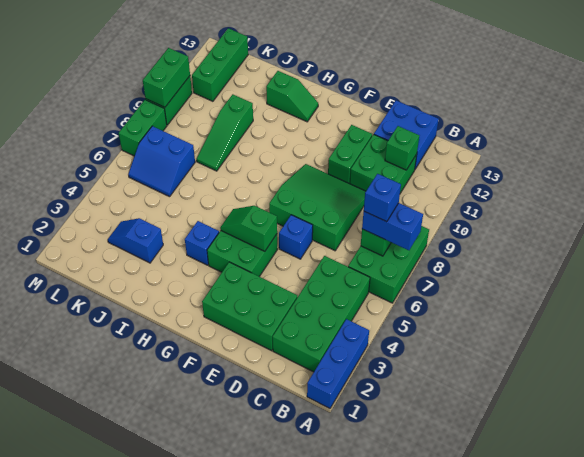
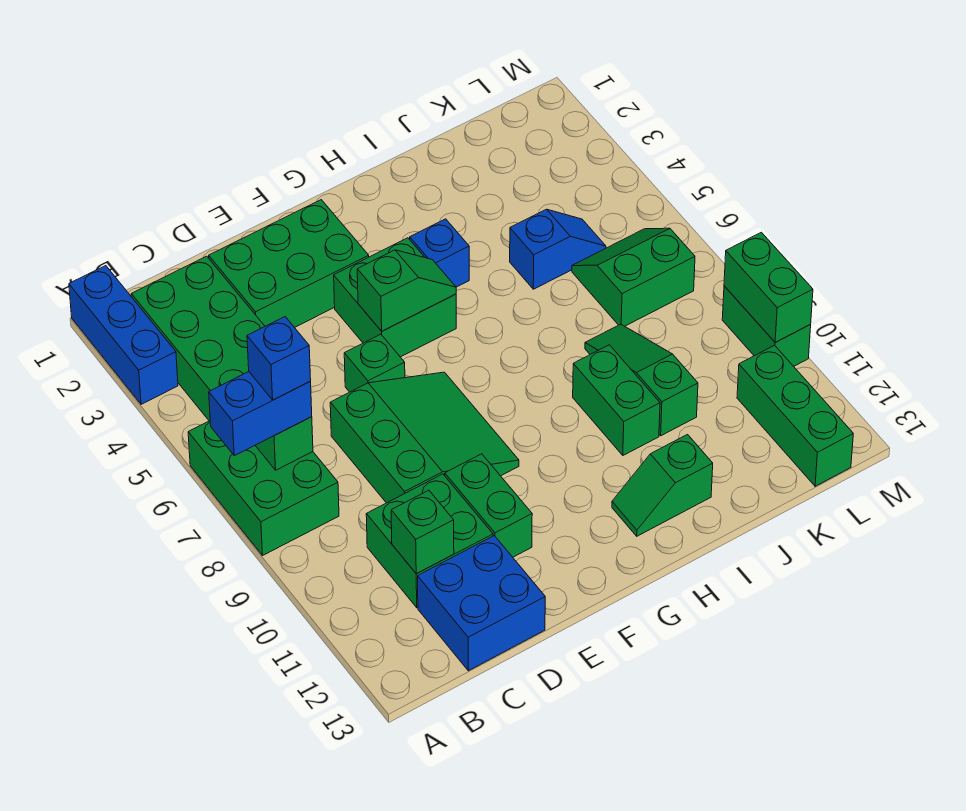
green 3x3 slope [269,164,366,251] -> green 3x3 slope turned to [330,372,519,503]
blue 1x1 brick [279,215,313,259] -> green 1x1 brick [344,334,405,392]
blue 1x2 slope [108,218,163,263] -> blue 1x2 slope moved to [510,209,606,289]
blue 2x2 slope [128,126,195,197] -> green 2x2 slope [572,228,695,326]
green 1x2 brick [119,100,167,156] -> green 1x2 brick moved to [573,345,660,455]

